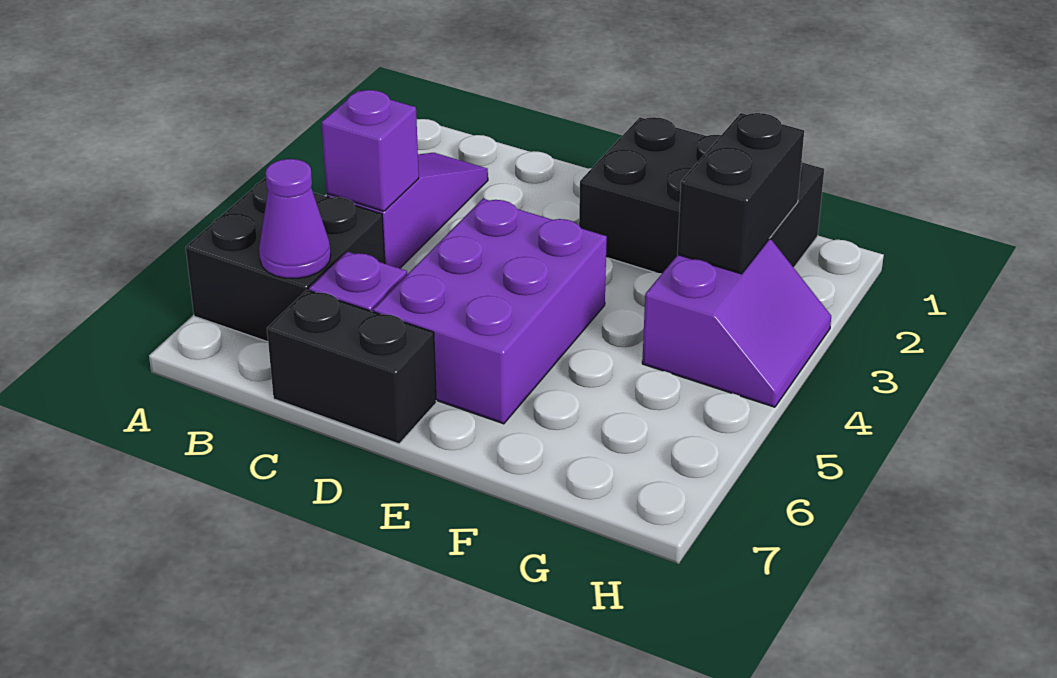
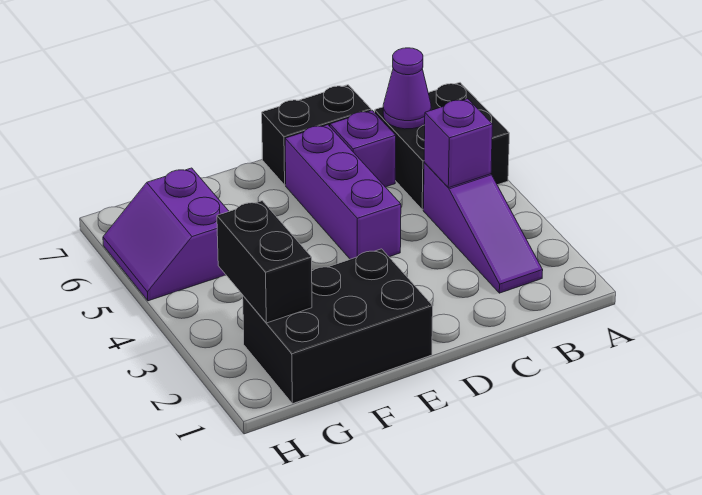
purple 2x3 brick [373,199,607,424] -> purple 1x3 brick [285,125,401,259]
purple 2x2 slope [642,239,831,407] -> purple 2x2 slope moved to [103,168,229,301]

